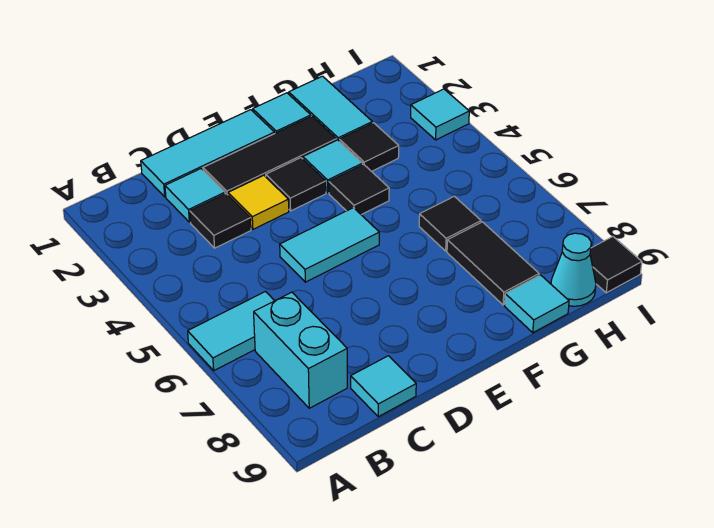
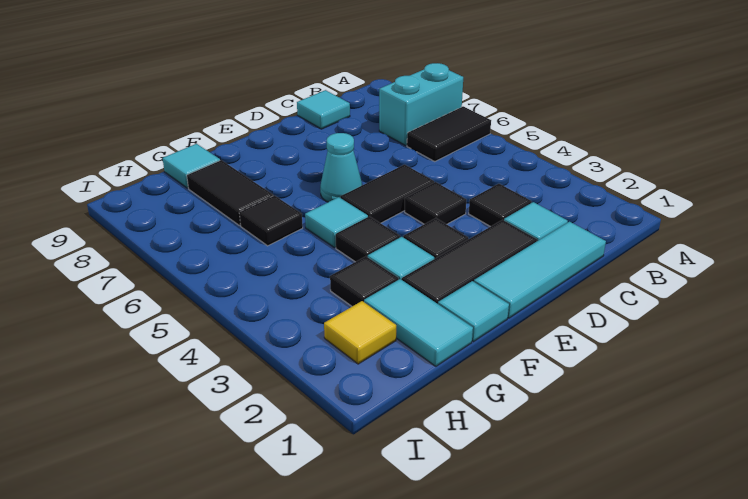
cyan 1x2 tile [188,292,274,370] -> black 1x2 tile [407,106,491,161]
cyan 1x2 brick [254,292,347,408] -> cyan 1x2 brick turned to [379,63,463,146]
yellow 1x1 tile [228,175,289,229] -> yellow 1x1 tile moved to [324,301,396,364]
cyan 1x2 tile [280,208,379,282] -> black 1x2 tile [340,165,434,223]
cyan 1x1 cone [551,233,596,306] -> cyan 1x1 cone moved to [320,133,362,202]
cyan 1x1 tile [411,89,469,140] -> cyan 1x1 tile moved to [305,197,368,248]
black 1x1 tile [590,237,642,293] -> black 1x1 tile moved to [405,182,466,224]

